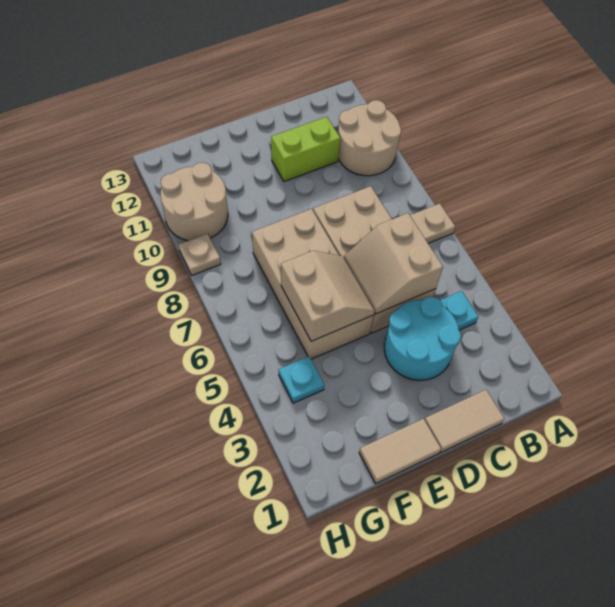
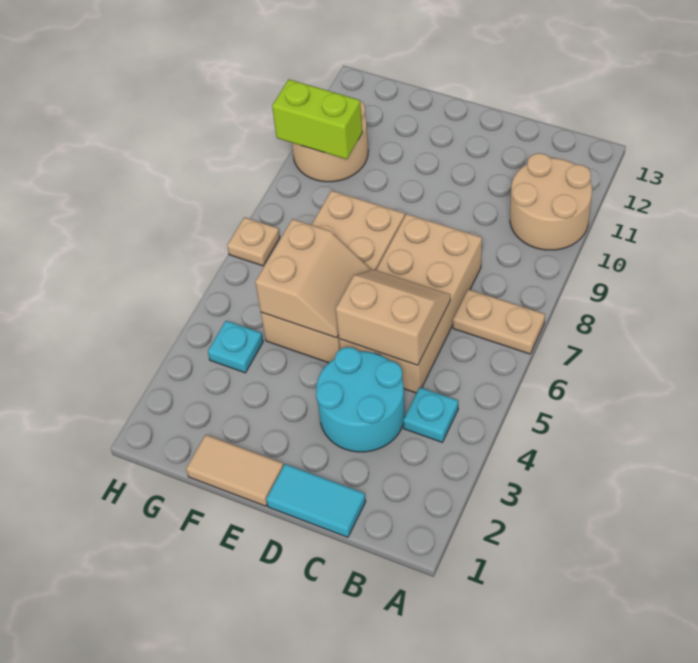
tan 1x2 tile [425,390,504,453] -> cyan 1x2 tile [266,464,366,537]
tan 2x2 slope [344,213,443,314] -> tan 2x2 slope turned to [336,270,450,365]
lime 1x2 brick [271,117,340,182] -> lime 1x2 brick moved to [272,80,362,159]
tan 1x1 plate [179,234,221,275] -> tan 1x1 plate moved to [227,217,280,266]

